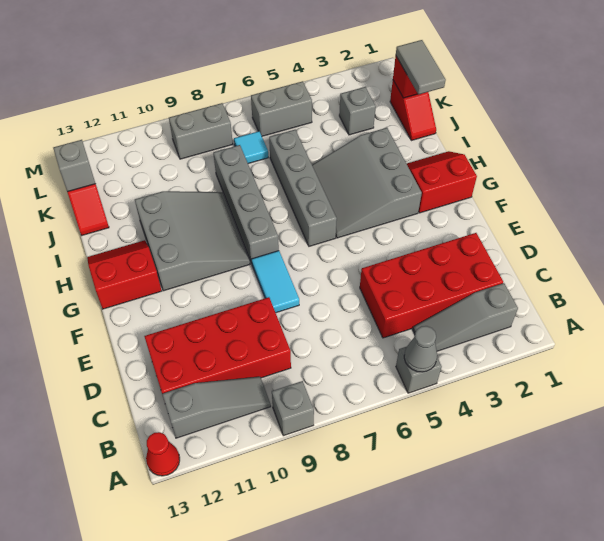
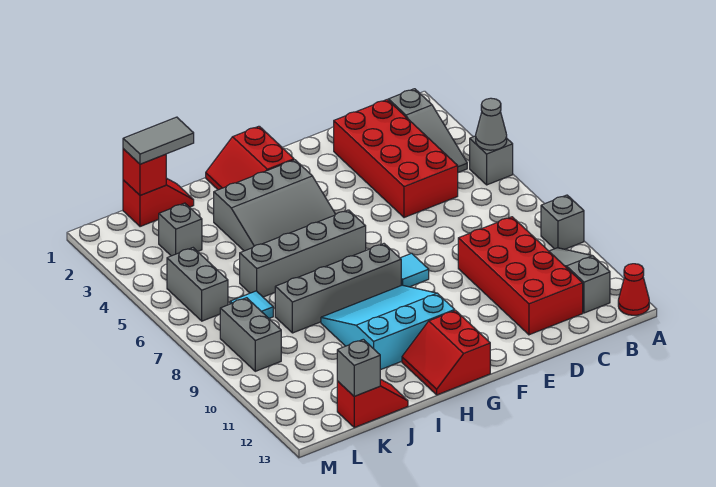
cyan 1x2 tile [252,251,299,313] -> cyan 1x1 tile [400,253,429,287]
grey 3x3 slope [135,191,250,291] -> cyan 3x3 slope [321,285,455,370]

